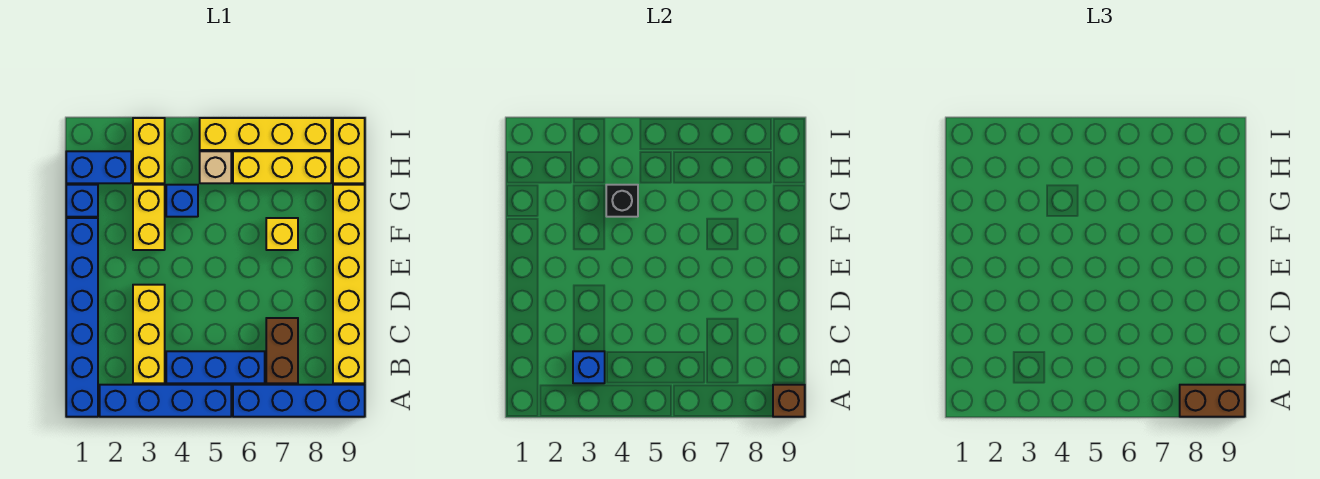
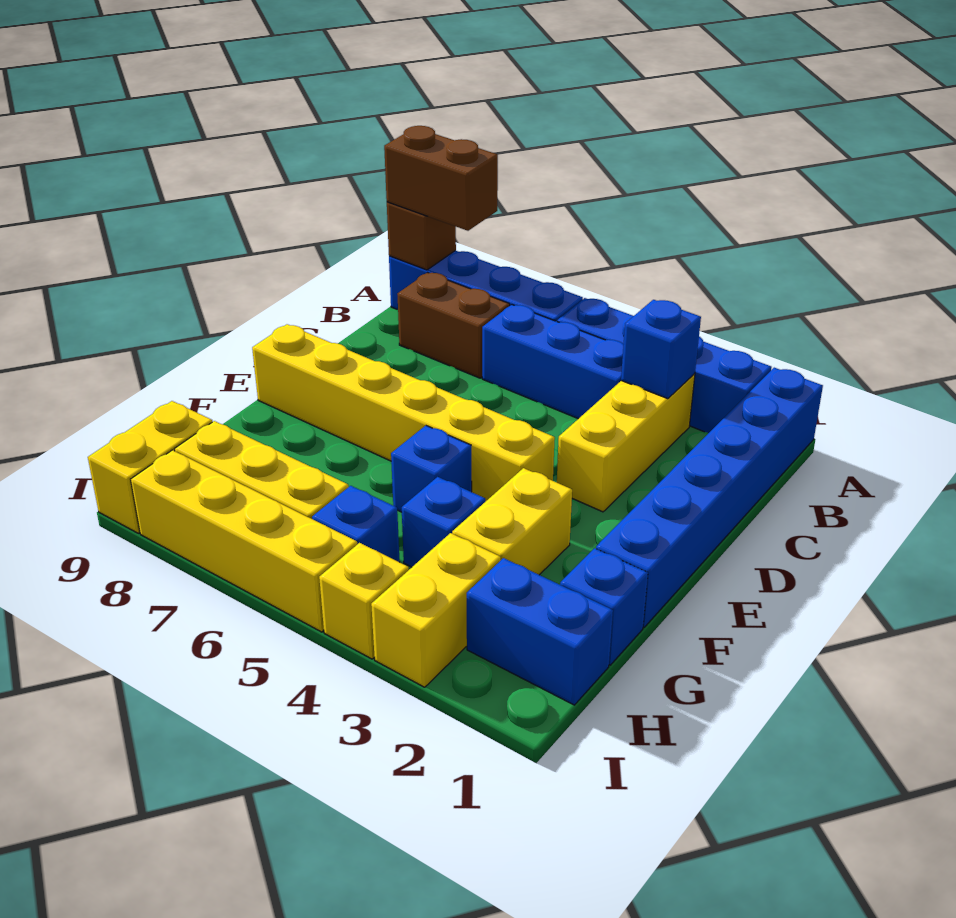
brown 1x2 brick [266,318,298,383] -> brown 1x2 brick turned to [397,273,510,378]
yellow 1x6 brick [333,185,365,383] -> yellow 1x6 brick turned to [252,324,555,502]
none -> blue 1x1 brick [391,426,472,512]
yellow 1x1 brick [266,218,298,250] -> yellow 1x1 brick moved to [319,543,409,659]
black 1x1 brick [606,185,638,217] -> none
tan 1x1 brick [200,151,231,183] -> blue 1x1 brick [312,486,400,562]

